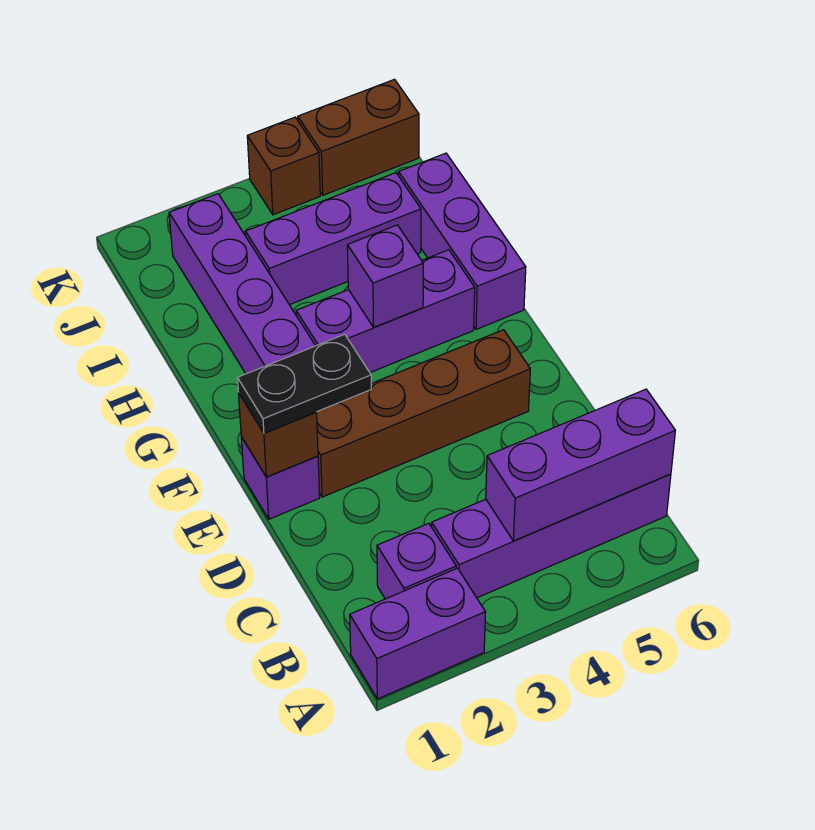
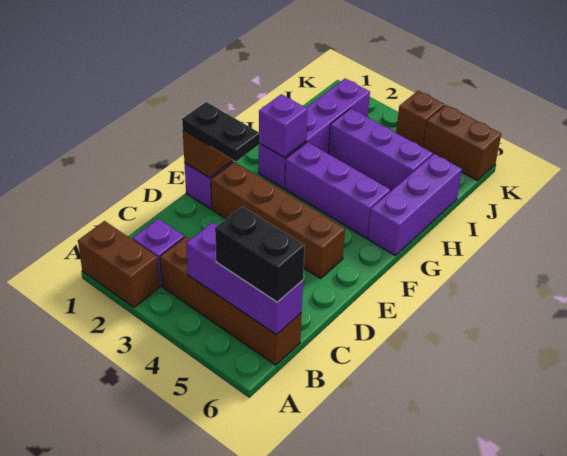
purple 1x2 brick [350,568,485,699] -> brown 1x2 brick [78,221,160,307]
purple 1x4 brick [432,474,671,598] -> brown 1x4 brick [160,237,302,365]
none -> black 1x2 brick [215,207,305,302]
purple 1x1 brick [347,225,423,327] -> purple 1x1 brick moved to [259,94,307,158]

